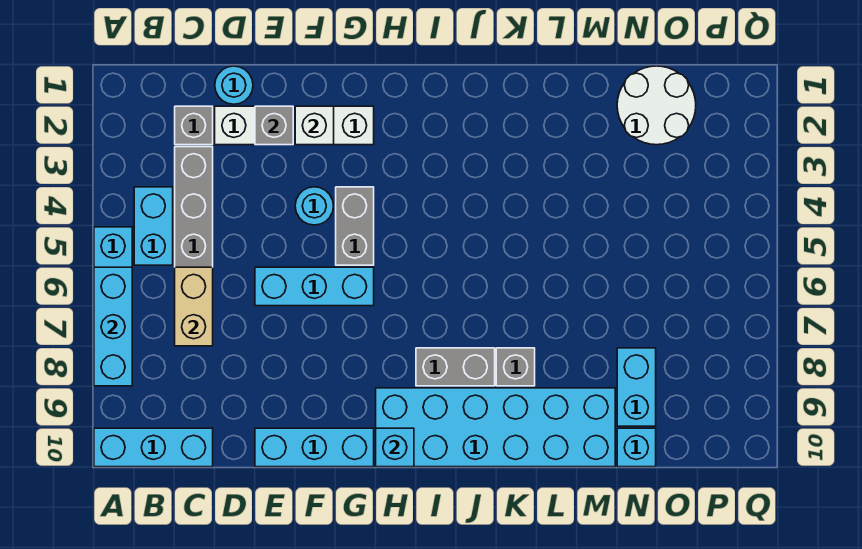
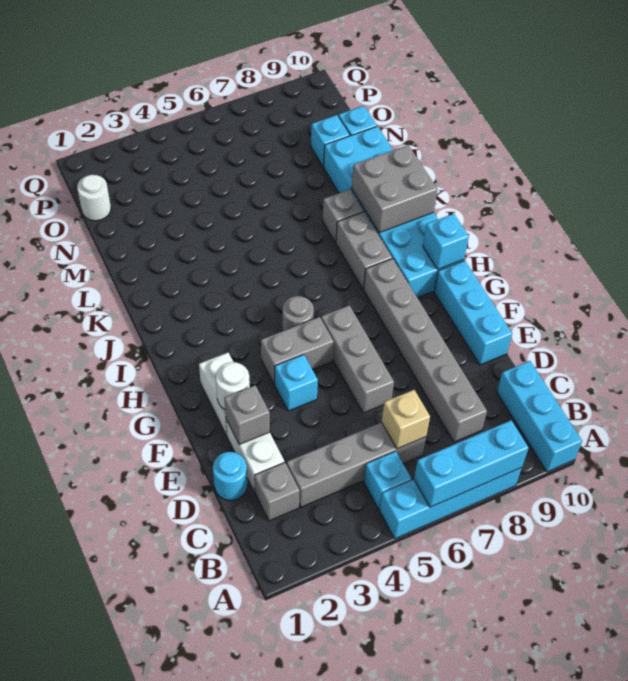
cyan 1x2 brick [134,187,173,265] -> cyan 1x1 brick [364,451,411,509]
tan 1x2 brick [175,267,213,346] -> tan 1x1 brick [382,390,430,449]
none -> grey 1x6 brick [364,258,487,442]
cyan 1x3 brick [255,267,374,306] -> grey 1x3 brick [321,305,394,413]
white 1x1 brick [295,106,334,145] -> white 1x1 round brick [216,362,250,409]
cyan 1x1 round brick [295,187,333,225] -> cyan 1x1 brick [275,355,318,411]
none -> grey 1x1 round brick [282,296,314,331]
none -> grey 2x2 brick [352,145,438,233]
white 2x2 round brick [617,66,696,145] -> white 1x1 round brick [77,175,111,221]
cyan 1x2 brick [617,348,656,426] -> cyan 1x1 brick [311,115,350,167]

